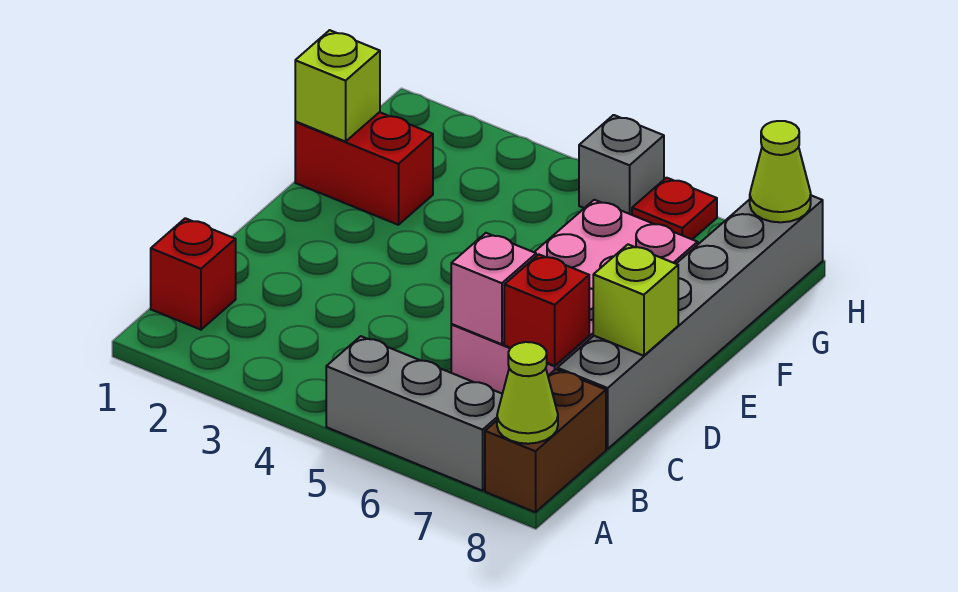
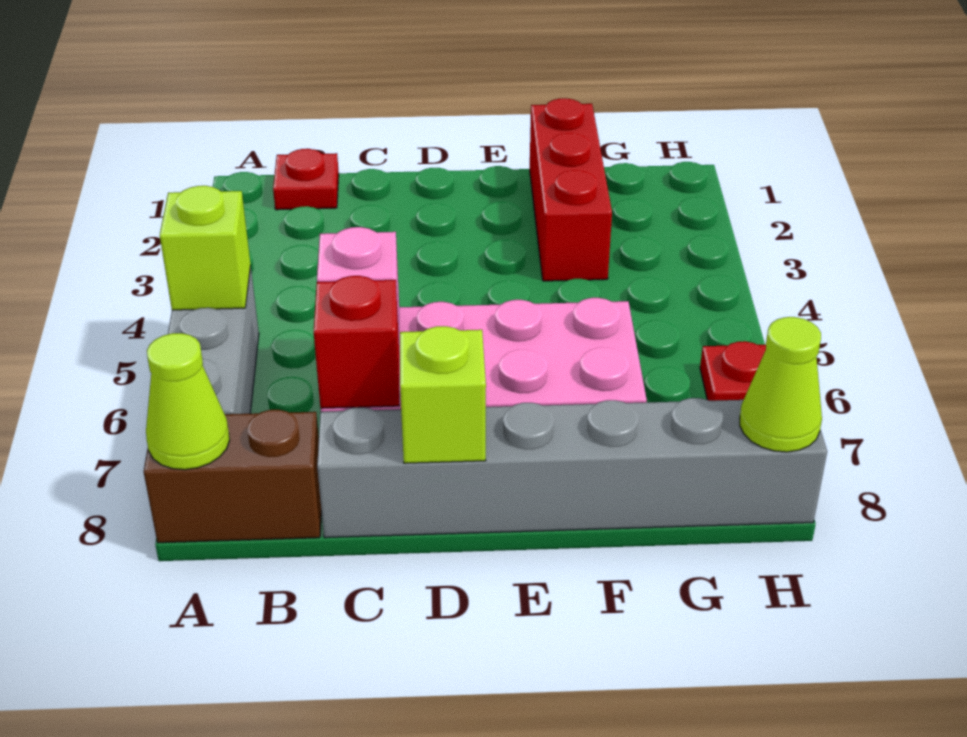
red 1x1 brick [151,218,236,330] -> red 1x1 plate [273,149,339,210]
red 1x2 brick [295,112,433,225] -> red 1x3 brick [530,98,612,281]
lime 1x1 brick [295,30,380,142] -> lime 1x1 brick moved to [160,186,251,310]
grey 1x1 brick [579,115,664,215] -> none

